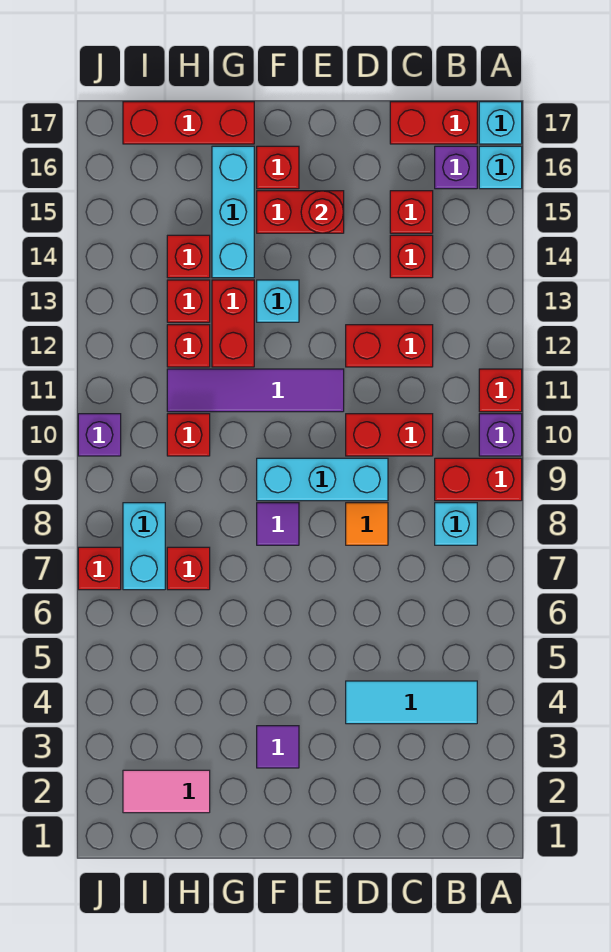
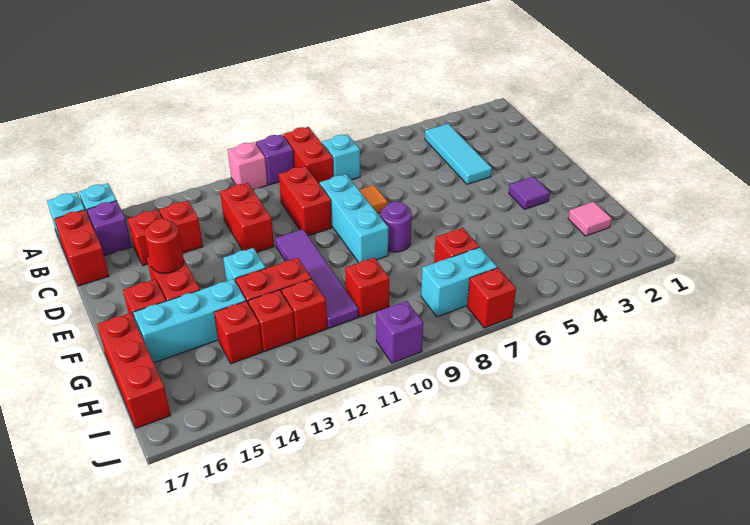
red 1x1 brick [479,369,522,412] -> pink 1x1 brick [228,142,268,190]
purple 1x1 tile [257,503,299,545] -> purple 1x1 round brick [381,202,412,252]
pink 1x2 tile [123,770,210,813] -> pink 1x1 tile [568,202,612,236]

